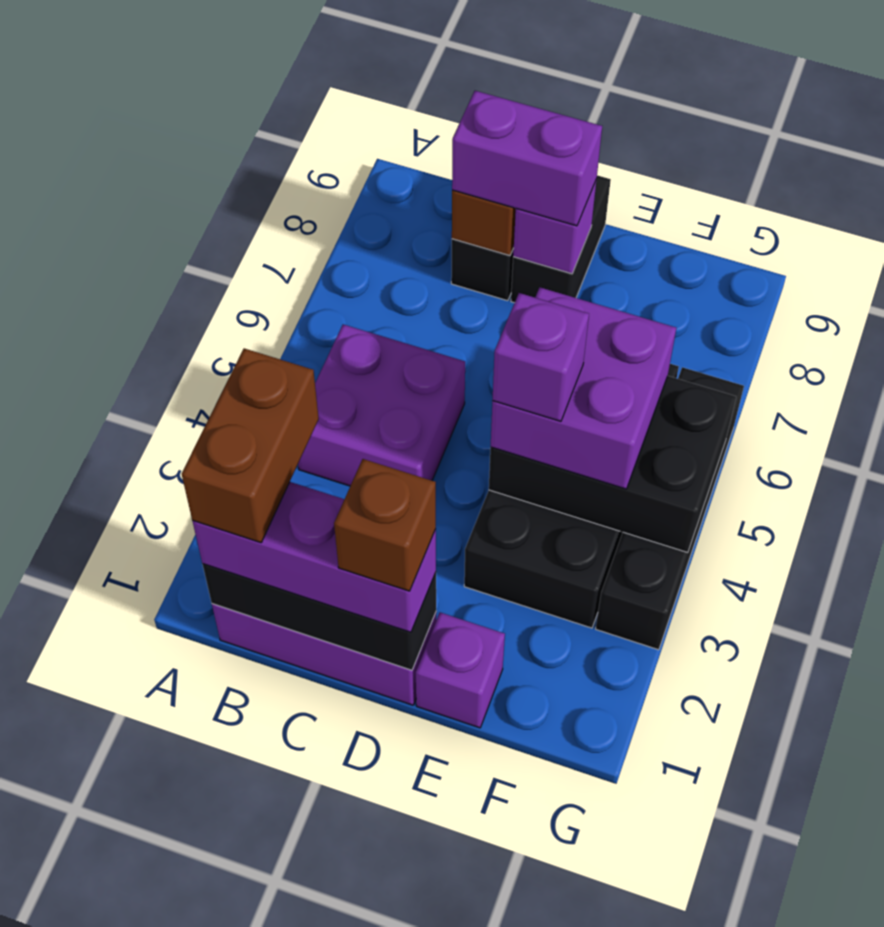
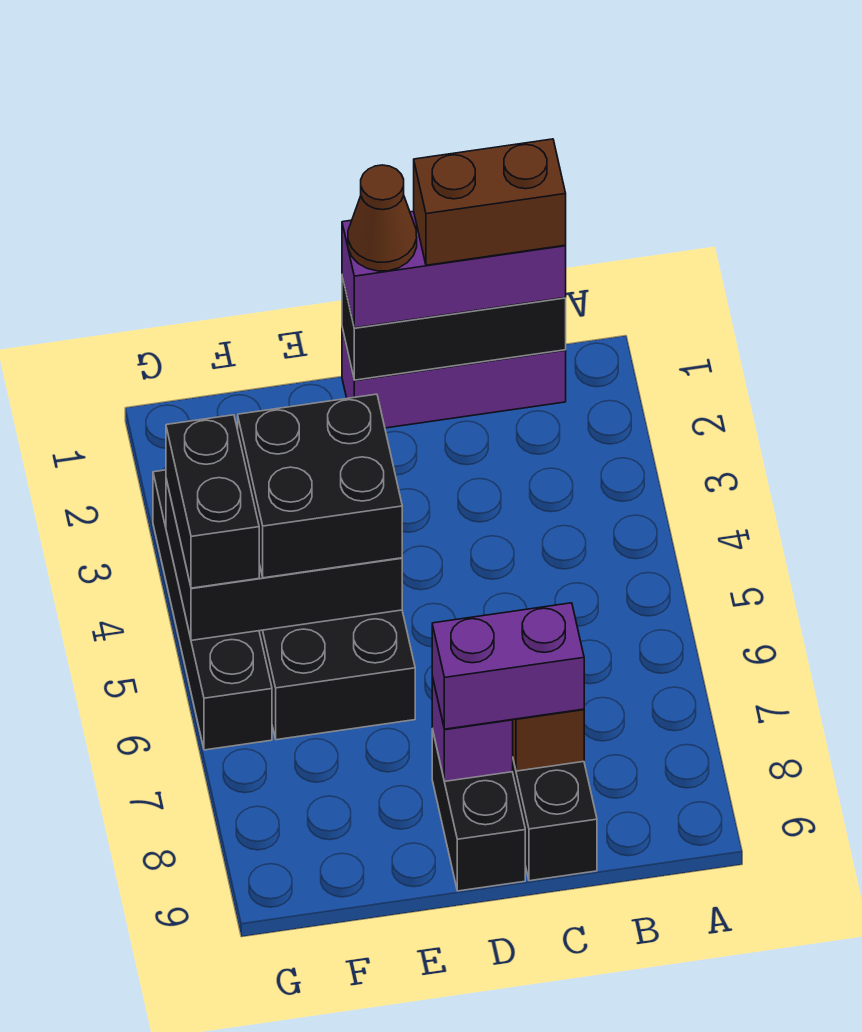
brown 1x2 brick [182,348,319,543] -> brown 1x2 brick turned to [414,139,566,265]
purple 2x2 brick [298,324,465,486] -> none
brown 1x1 brick [334,459,436,591] -> brown 1x1 cone [348,165,417,271]
purple 1x1 brick [416,613,505,728] -> none
purple 2x2 brick [491,287,676,489] -> black 2x2 brick [237,394,402,578]
purple 1x1 brick [492,293,589,421] -> none
none -> black 1x2 brick [166,415,259,588]

